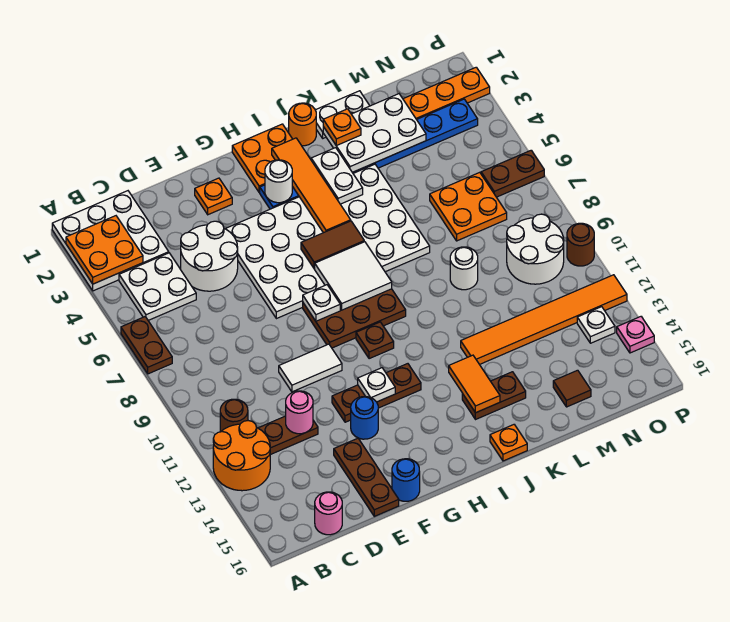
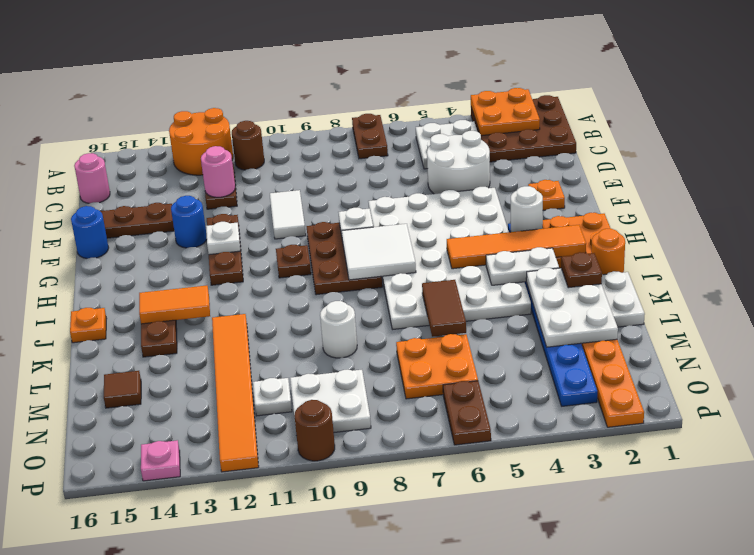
white 3x3 plate [52,191,169,291] -> brown 3x3 plate [471,95,576,162]
brown 1x2 plate [121,317,172,374] -> brown 1x2 plate turned to [352,114,388,159]
brown 1x2 tile [301,221,364,269] -> brown 1x2 tile moved to [422,280,466,337]
orange 1x1 plate [323,109,361,146] -> brown 1x1 plate [561,252,602,288]
white 2x2 round brick [507,214,564,284] -> white 2x2 plate [290,370,371,432]
white 1x1 plate [577,307,615,343] -> white 1x1 plate moved to [253,378,292,416]

